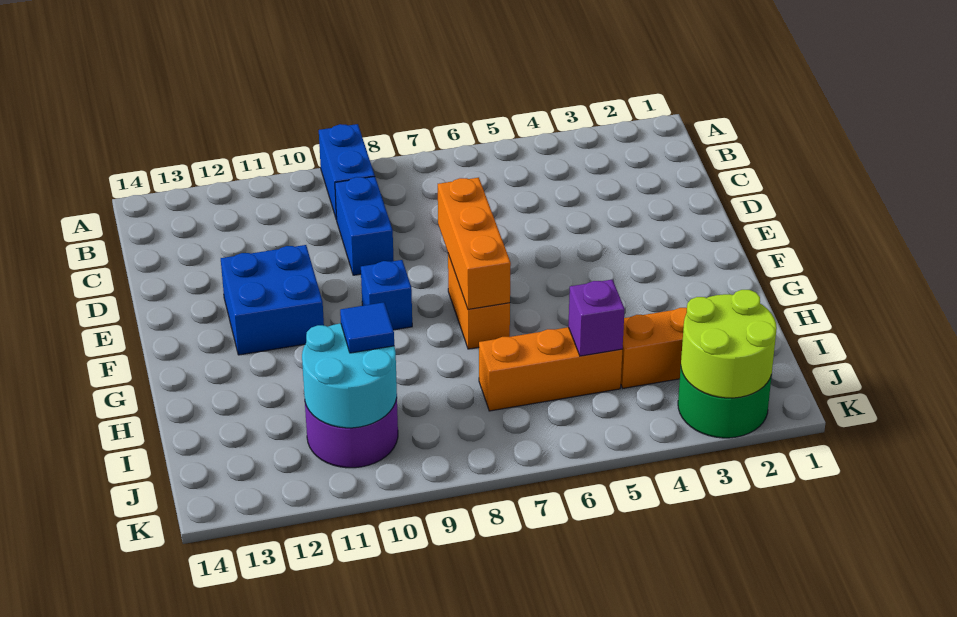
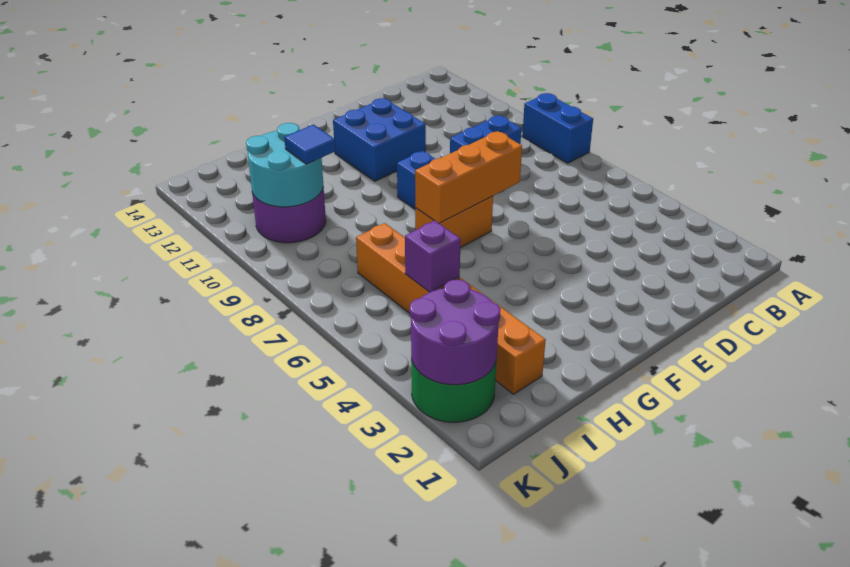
blue 1x2 brick [319,124,375,220] -> blue 1x2 brick turned to [522,93,593,163]
lime 2x2 round brick [681,290,777,398] -> purple 2x2 round brick [410,280,500,385]

